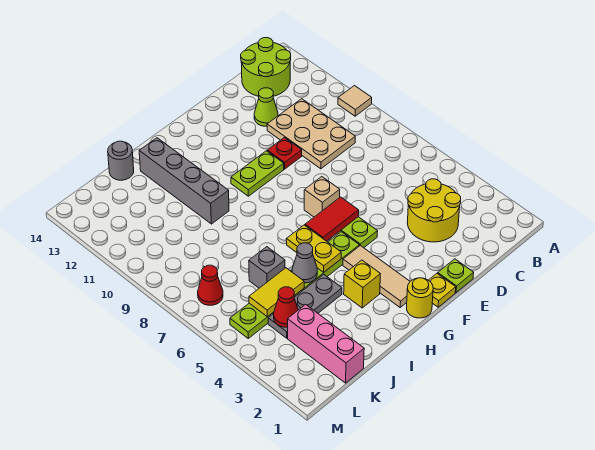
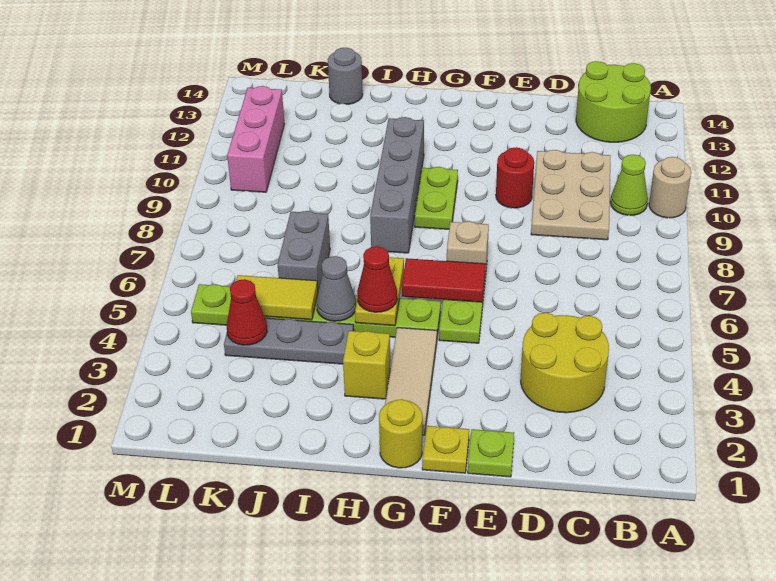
tan 1x1 tile [338,86,372,116] -> tan 1x1 round brick [649,157,691,218]
lime 1x1 cone [254,88,278,126] -> lime 1x1 cone moved to [610,154,648,215]
red 1x1 plate [267,138,302,169] -> red 1x1 round brick [496,147,534,208]
lime 1x2 plate [231,151,284,196] -> lime 1x2 plate turned to [415,167,458,229]
grey 1x4 brick [139,138,229,224] -> grey 1x4 brick moved to [370,117,424,253]
grey 1x1 brick [249,247,285,288] -> grey 1x2 brick [278,211,330,291]
pink 1x3 brick [288,304,364,383] -> pink 1x3 brick moved to [227,86,284,192]
red 1x1 cone [198,265,223,305] -> red 1x1 cone moved to [357,246,397,312]

